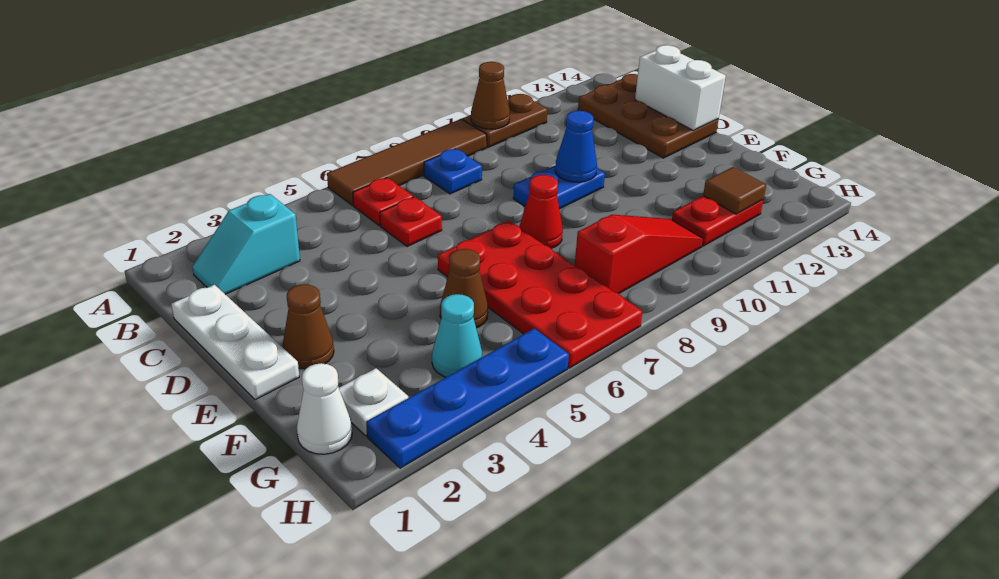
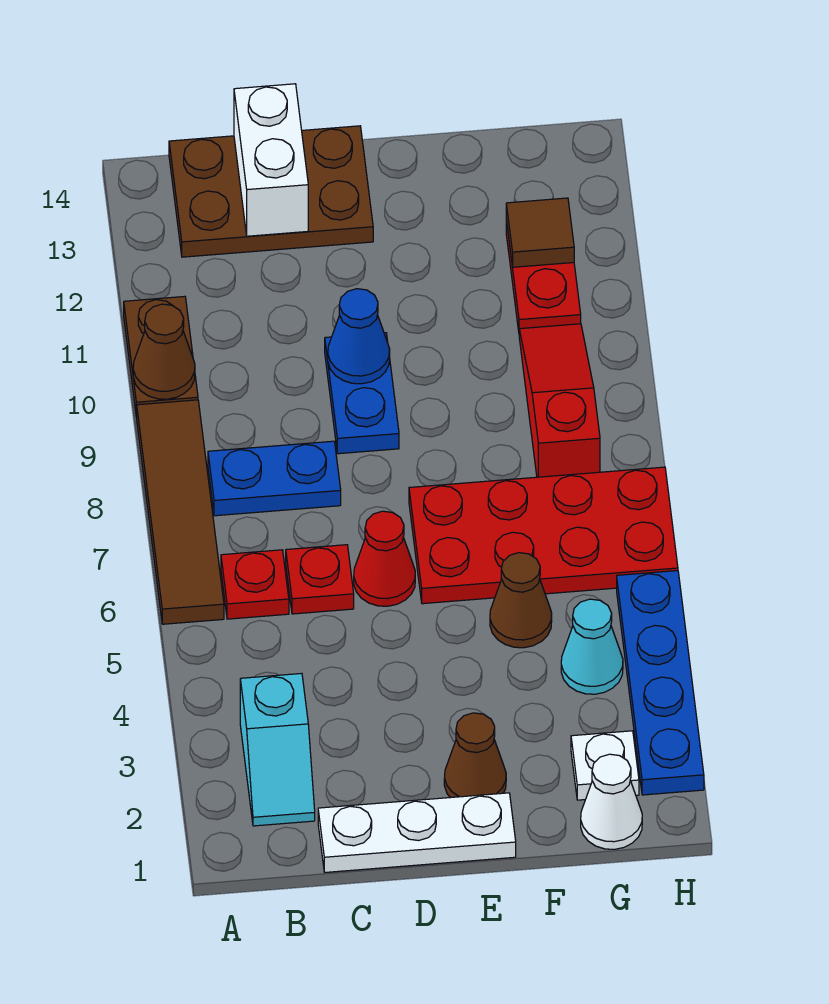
blue 1x1 plate [424,149,482,194] -> blue 1x2 plate [208,441,341,516]
white 1x2 brick [635,45,726,130] -> white 1x2 brick turned to [234,84,308,236]
red 1x1 cone [519,175,563,248] -> red 1x1 cone moved to [354,511,415,606]

